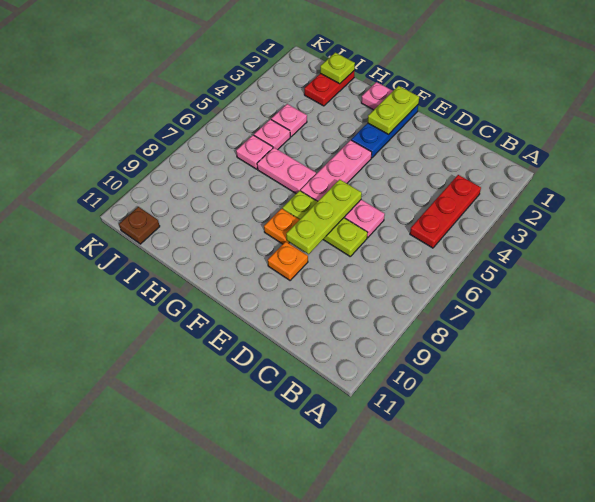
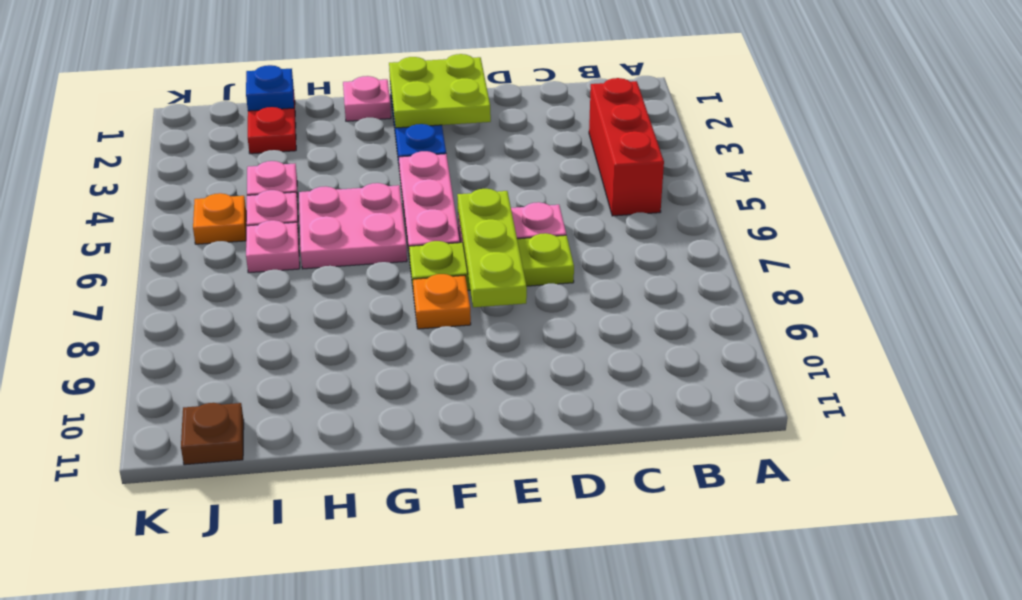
red 1x3 plate [410,175,481,248] -> red 1x3 brick [589,78,664,216]
orange 1x1 plate [268,241,308,281] -> orange 1x1 plate moved to [193,193,246,244]
lime 1x2 plate [368,86,419,135] -> lime 2x2 plate [389,54,491,128]
pink 1x2 plate [257,148,316,194] -> pink 2x2 plate [299,183,407,269]
lime 1x1 plate [320,52,355,84] -> blue 1x1 plate [246,65,294,111]

